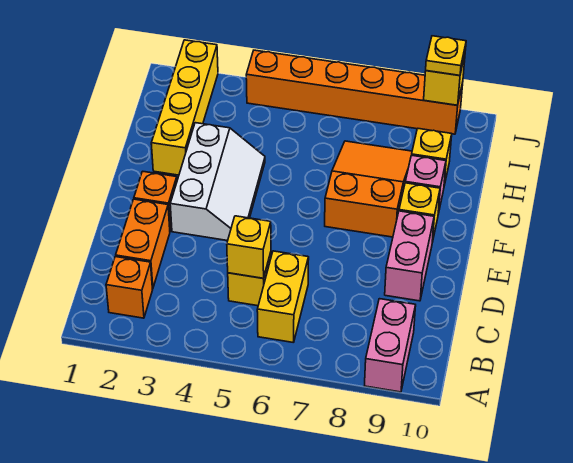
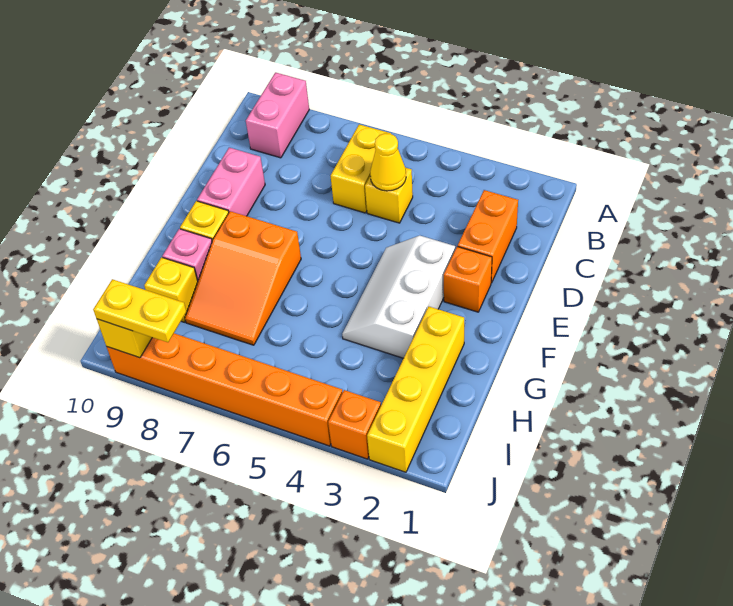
orange 1x1 brick [106,257,152,318] -> orange 1x1 brick moved to [328,390,381,459]
yellow 1x1 brick [227,216,271,278] -> yellow 1x1 cone [370,133,406,191]
yellow 1x1 plate [426,36,466,75] -> yellow 1x2 plate [93,279,186,342]

